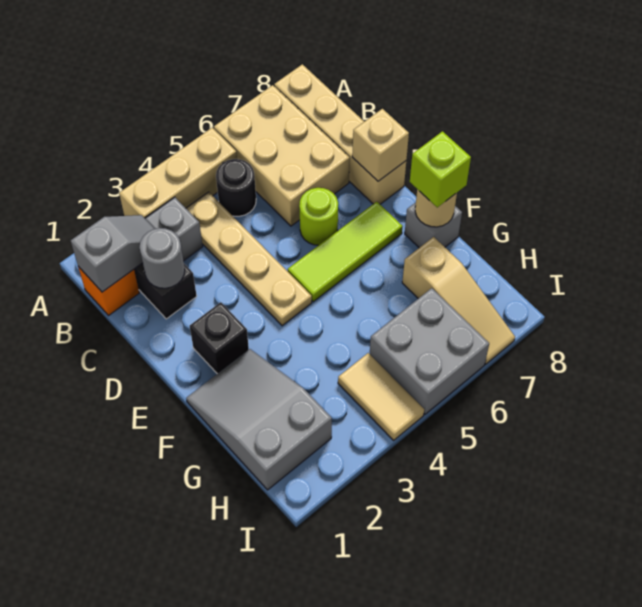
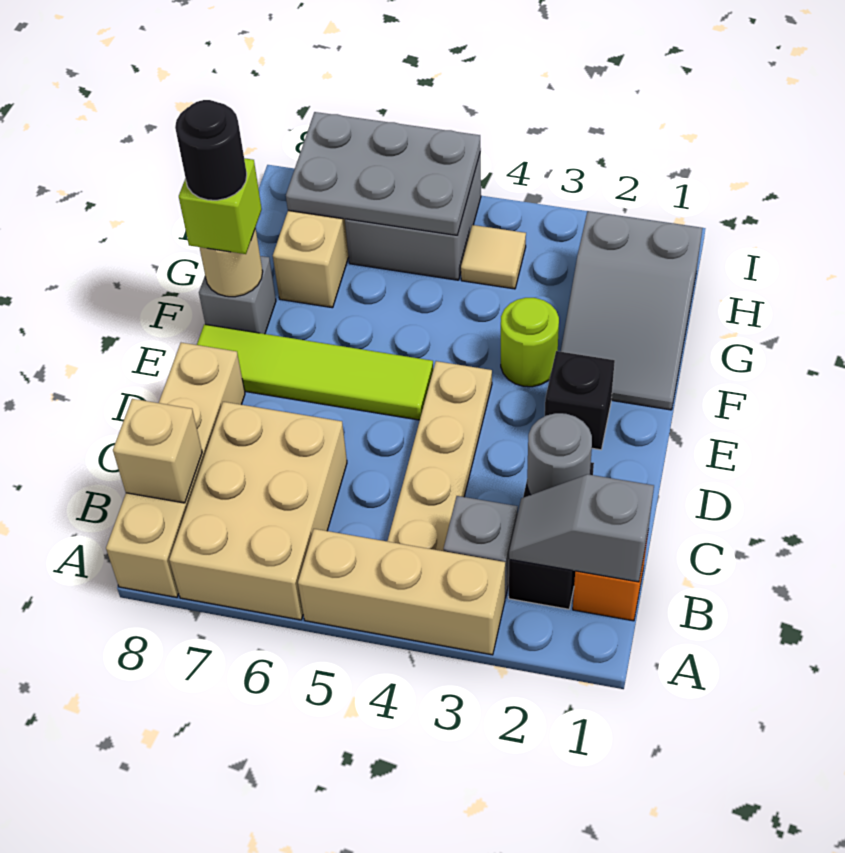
black 1x1 round brick [216,159,256,216] -> black 1x1 round brick moved to [175,100,247,200]
lime 1x1 round brick [299,188,338,245] -> lime 1x1 round brick moved to [501,298,559,387]
tan 1x1 brick [352,109,409,181] -> tan 1x1 brick moved to [113,399,202,503]
lime 1x3 tile [288,202,403,302] -> lime 1x4 tile [197,324,433,420]
tan 1x2 tile [338,353,424,440] -> tan 1x1 tile [461,225,526,289]
none -> grey 2x3 plate [286,112,481,235]

